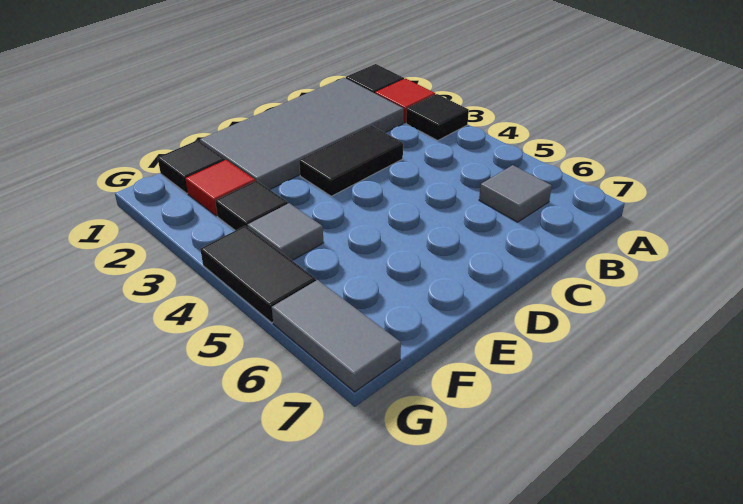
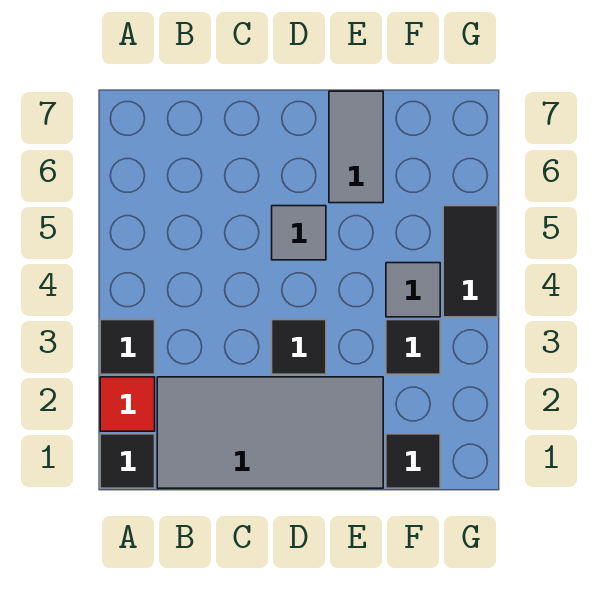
grey 1x1 tile [479,165,552,222] -> grey 1x1 tile moved to [272,206,326,260]
black 1x2 tile [299,125,403,196] -> black 1x1 tile [272,320,326,374]
red 1x1 tile [185,160,255,216] -> none
grey 1x2 tile [272,280,401,392] -> grey 1x2 tile moved to [329,91,383,203]

